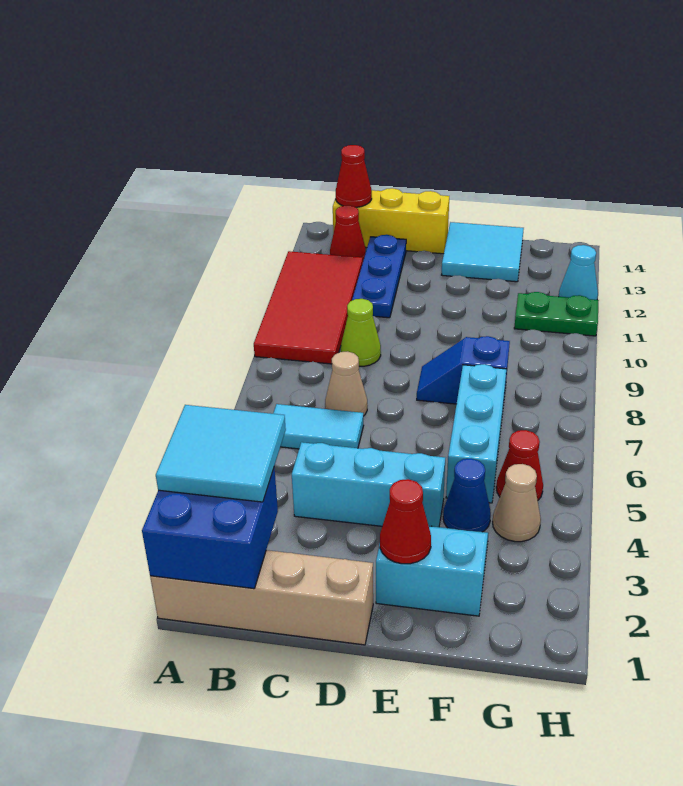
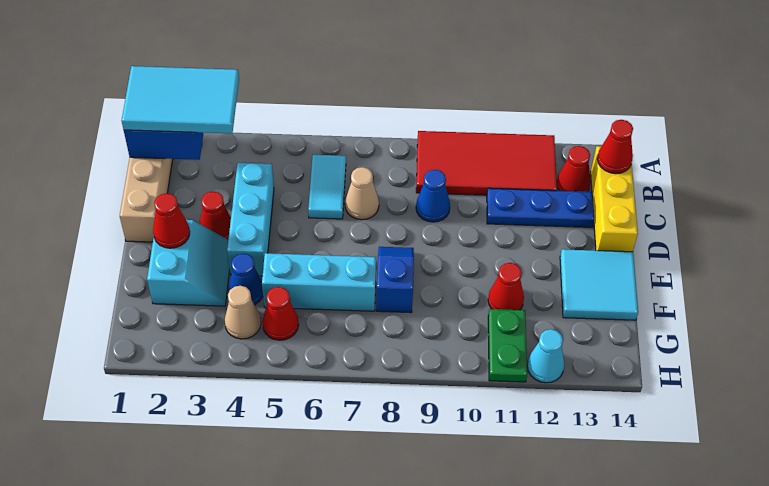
cyan 2x2 tile [156,405,286,502] -> cyan 2x3 tile [122,66,239,133]
lime 1x1 cone [341,299,381,366] -> blue 1x1 cone [416,170,450,222]
none -> red 1x1 cone [200,191,231,240]
none -> red 1x1 cone [488,263,524,310]

